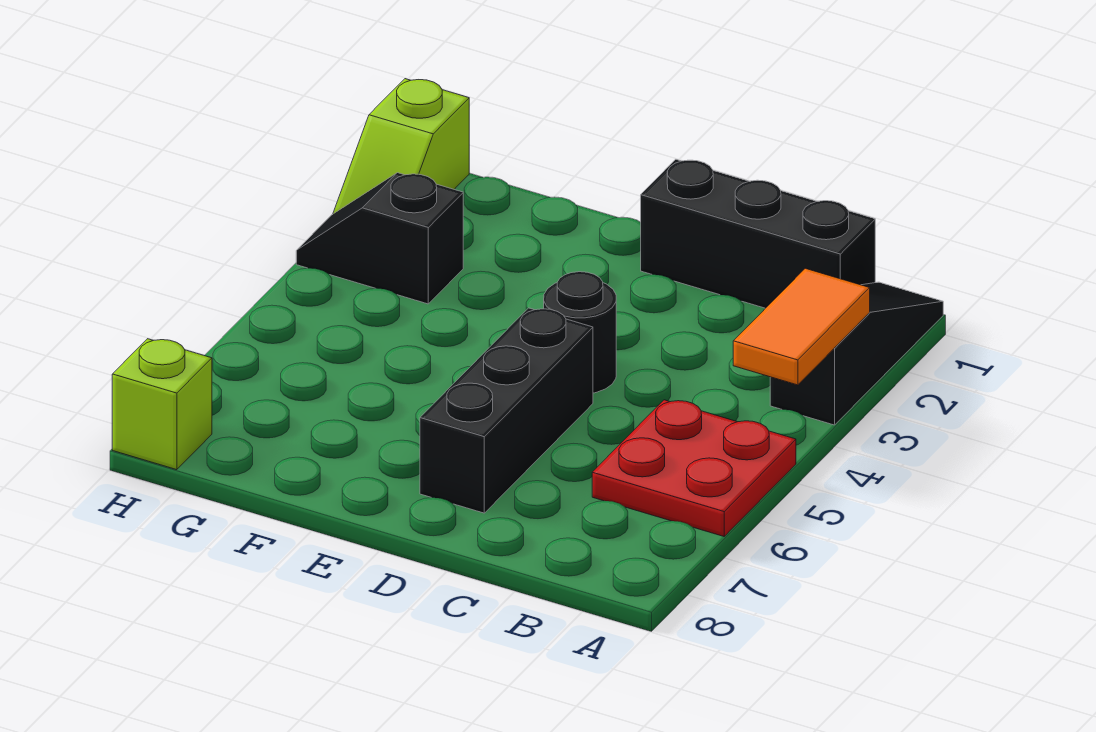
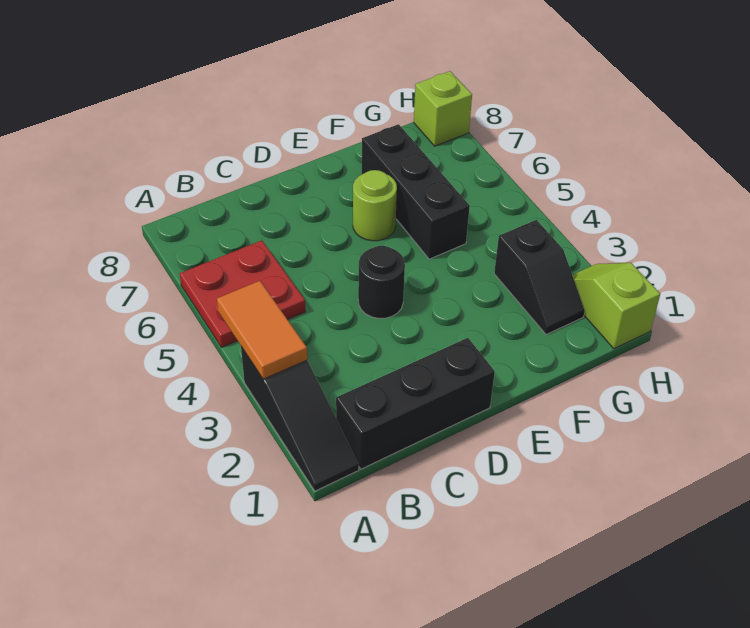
black 1x3 brick [420,308,593,513] -> black 1x3 brick moved to [362,124,470,259]
none -> lime 1x1 round brick [353,170,397,241]
black 1x2 slope [296,173,463,304] -> black 1x2 slope turned to [494,220,585,334]

